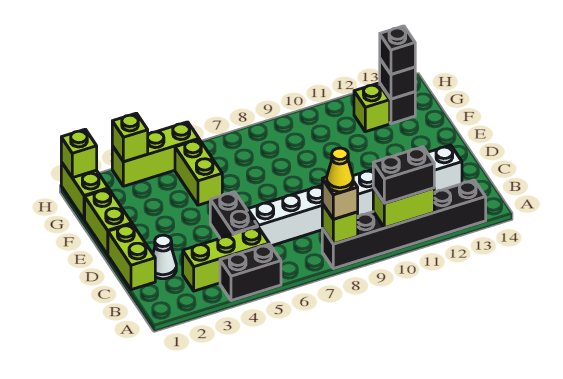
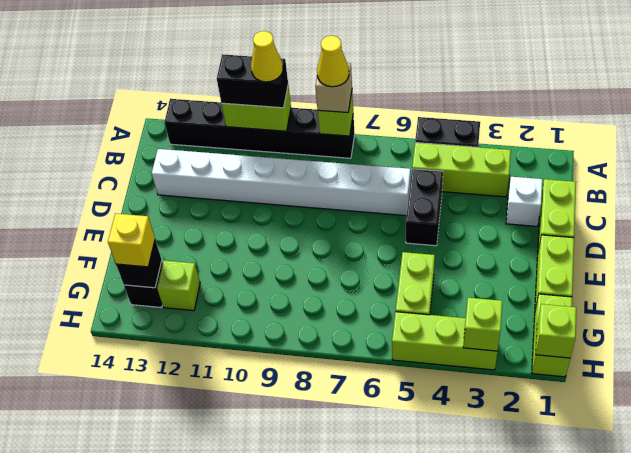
none -> yellow 1x1 cone [251,31,283,82]
white 1x1 cone [153,235,176,279] -> white 1x1 brick [506,177,542,226]
black 1x1 brick [380,26,415,74] -> yellow 1x1 brick [108,213,155,267]

